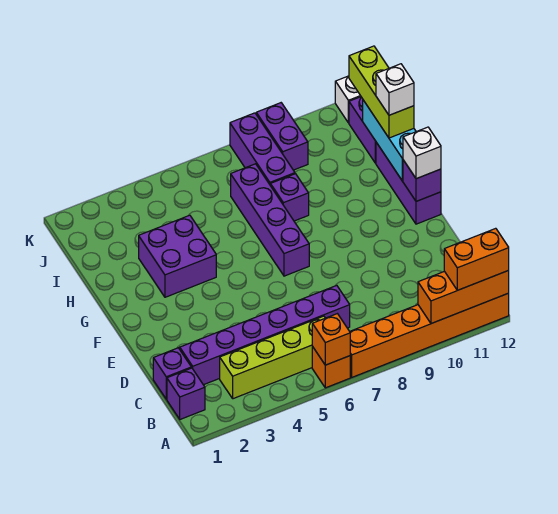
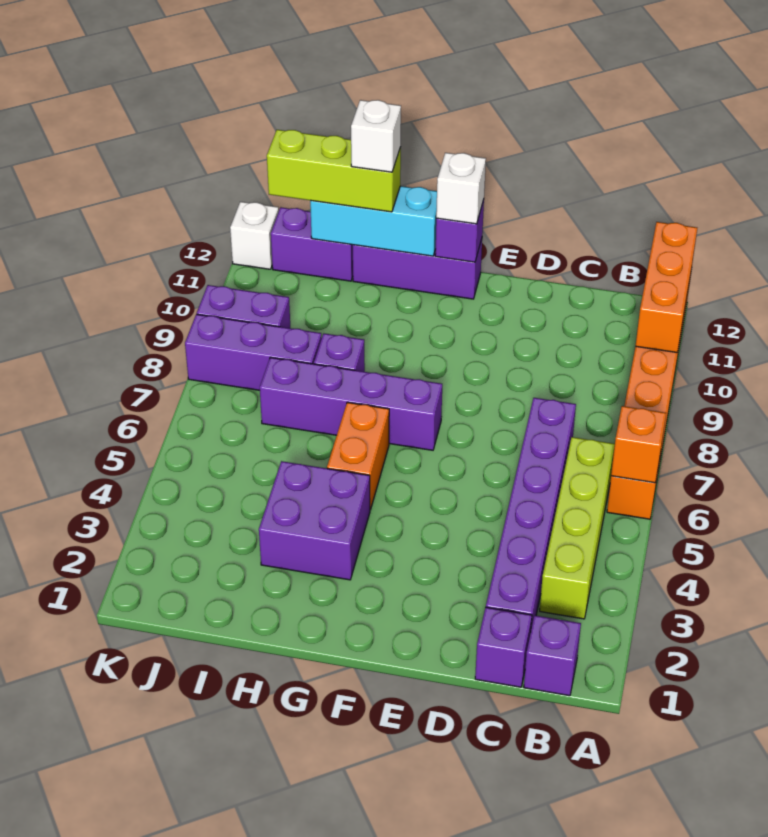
orange 1x2 brick [444,228,509,290] -> orange 1x2 brick moved to [327,402,389,510]

